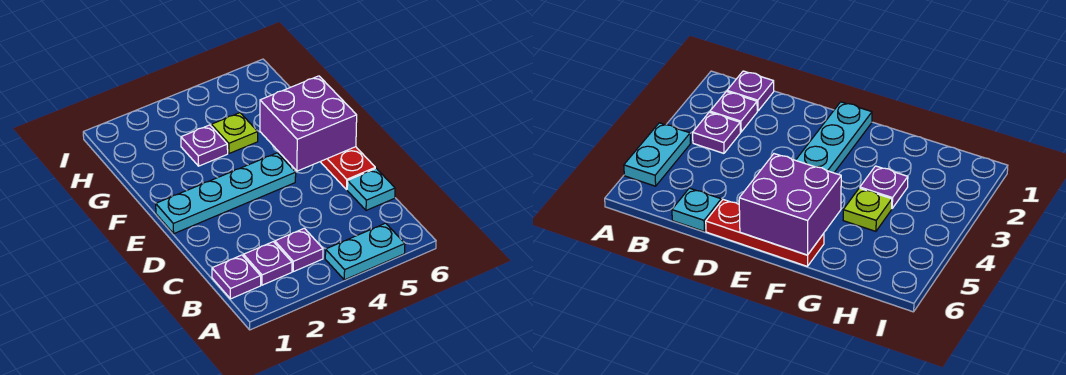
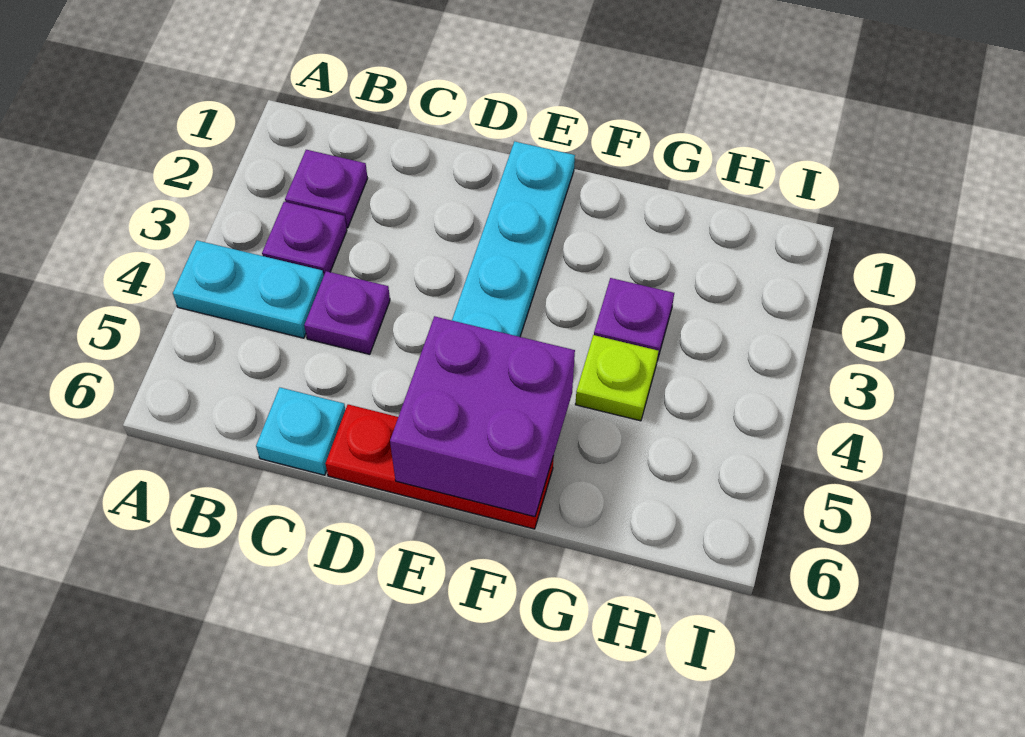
cyan 1x2 plate [325,223,405,280] -> cyan 1x2 plate turned to [173,240,324,338]
purple 1x1 plate [212,255,261,299] -> purple 1x1 plate moved to [304,271,390,354]

